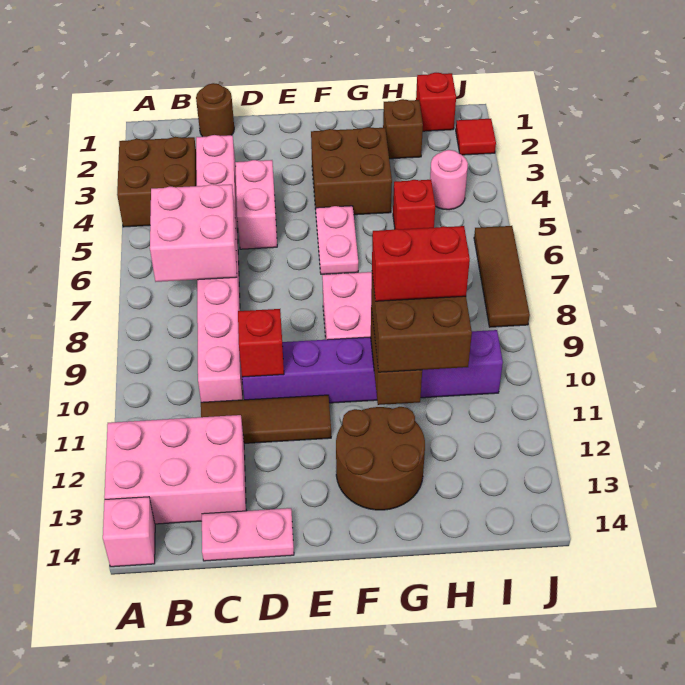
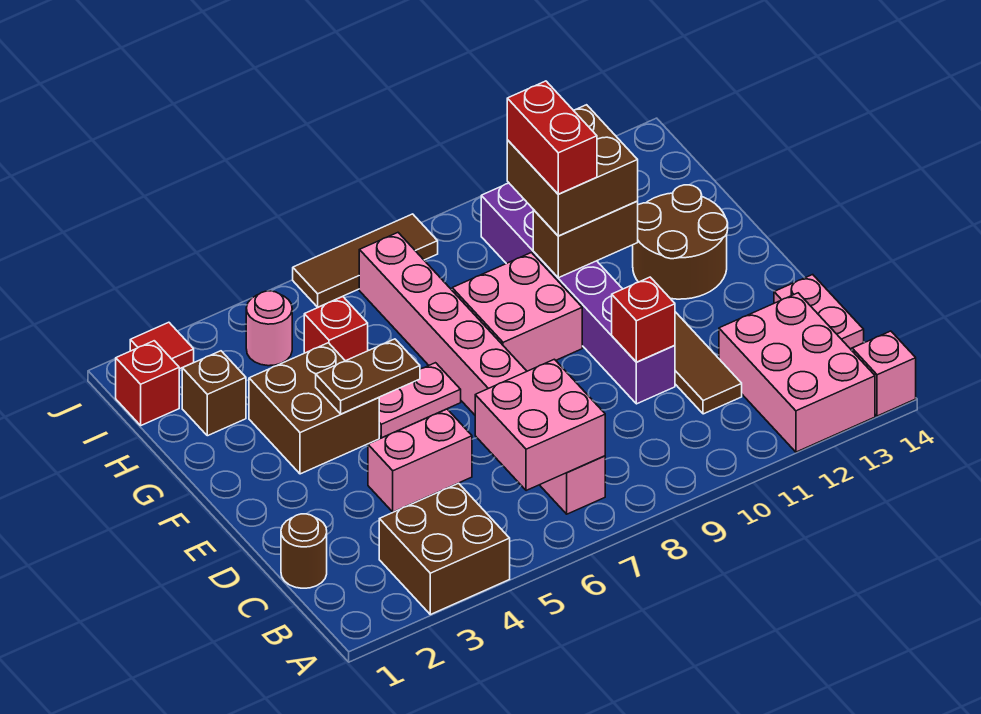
pink 1x8 brick [196,135,243,402] -> pink 1x8 brick turned to [359,233,605,514]
none -> brown 1x2 plate [316,339,420,414]

